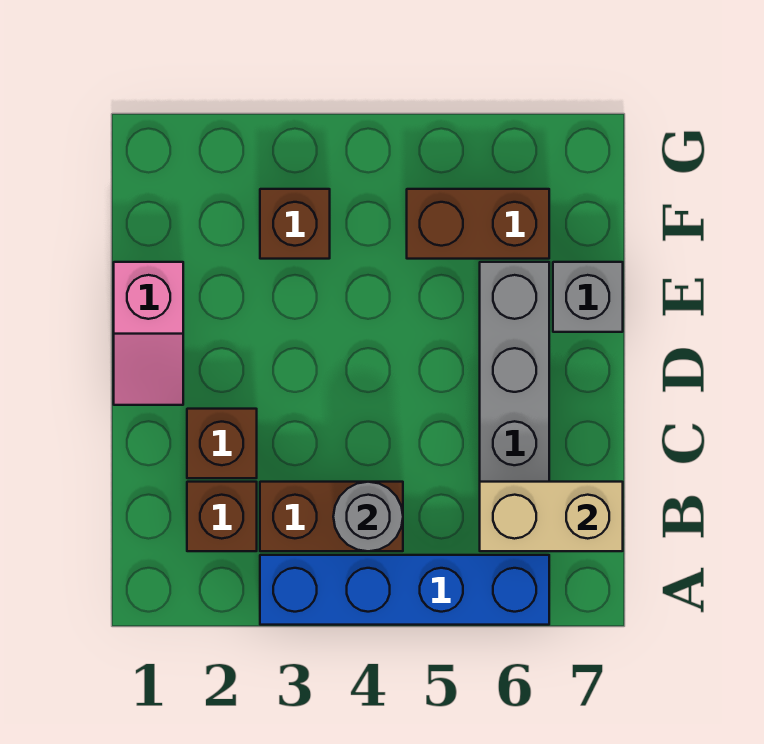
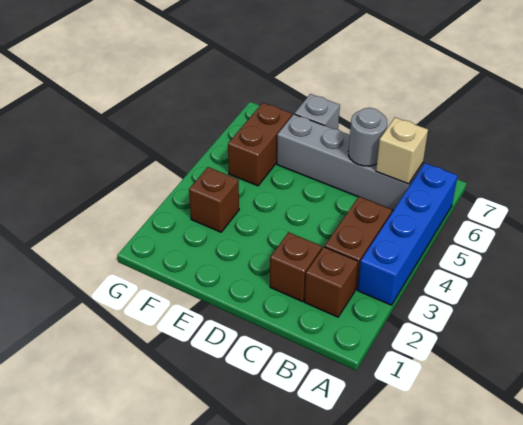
grey 1x1 round brick [333,482,403,551] -> grey 1x1 round brick moved to [349,108,387,166]
tan 1x2 brick [480,482,623,551] -> tan 1x1 brick [376,118,428,184]
pink 1x2 slope [114,262,183,405] -> none

